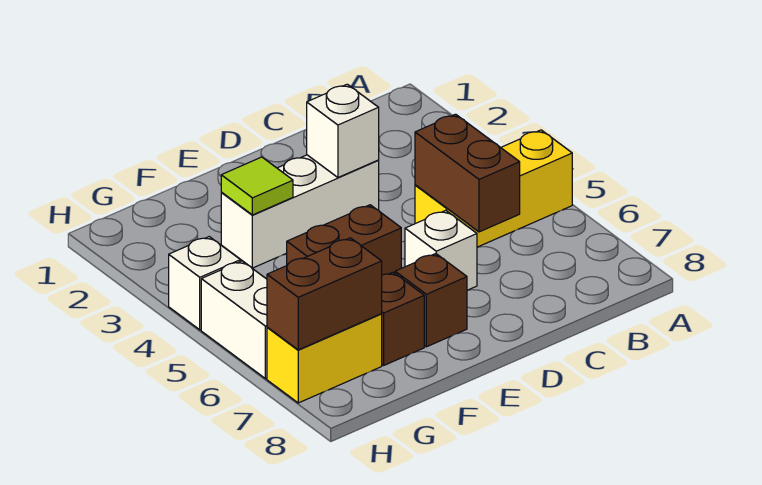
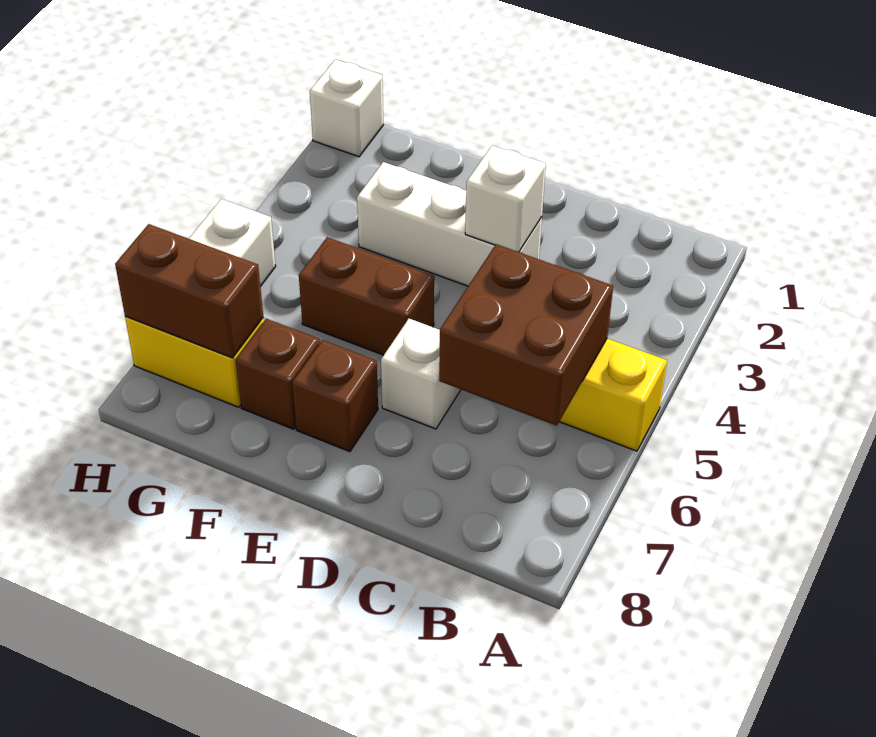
brown 1x2 brick [415,114,520,232] -> brown 2x2 brick [439,244,613,426]
lime 1x1 tile [221,157,293,215] -> none
white 1x1 brick [169,237,240,330] -> white 1x1 brick moved to [310,59,383,157]

